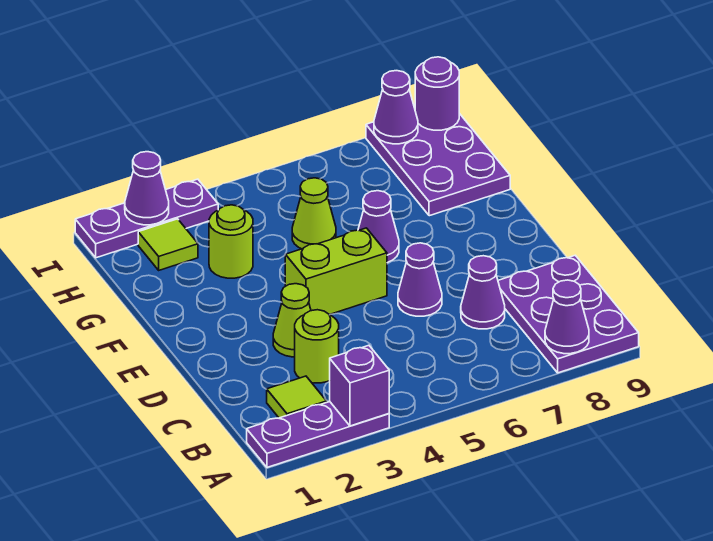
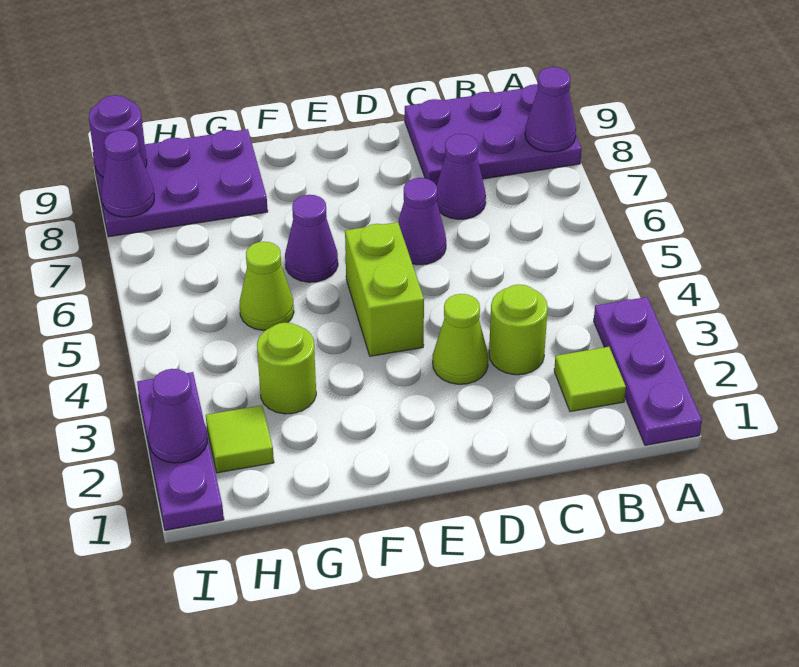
purple 1x1 brick [330,345,389,426] -> none

